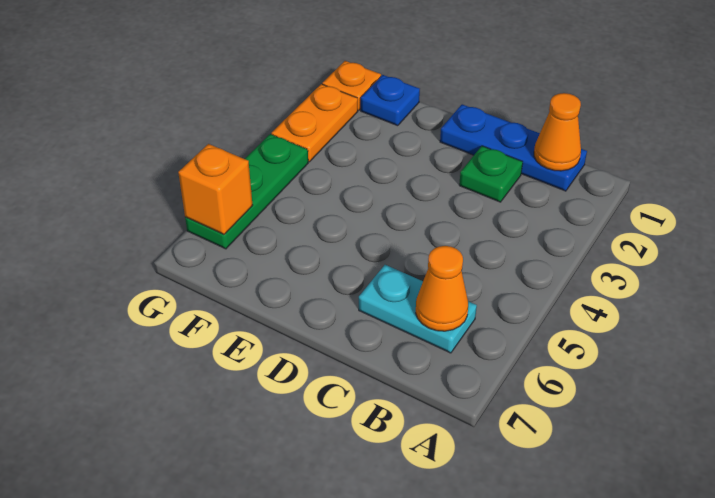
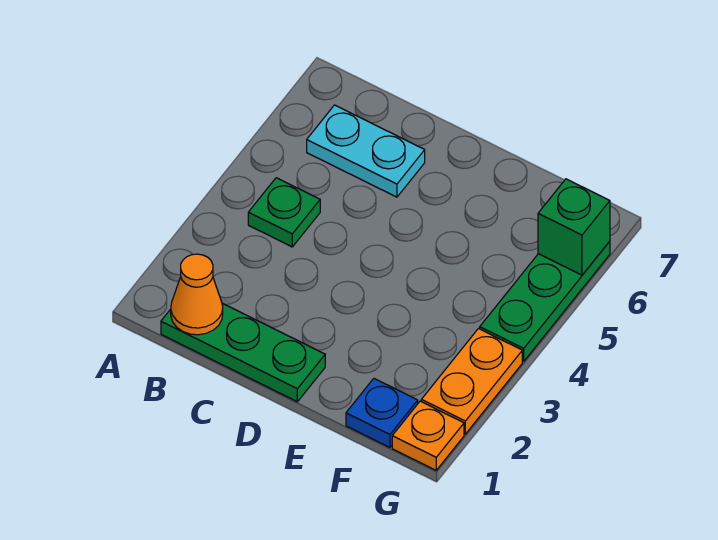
blue 1x3 plate [440,104,587,191] -> green 1x3 plate [161,303,325,402]
orange 1x1 cone [416,246,468,331] -> none
green 1x1 plate [459,146,523,202] -> green 1x1 plate moved to [248,178,320,247]
orange 1x1 brick [178,144,253,235] -> green 1x1 brick [538,179,610,275]

